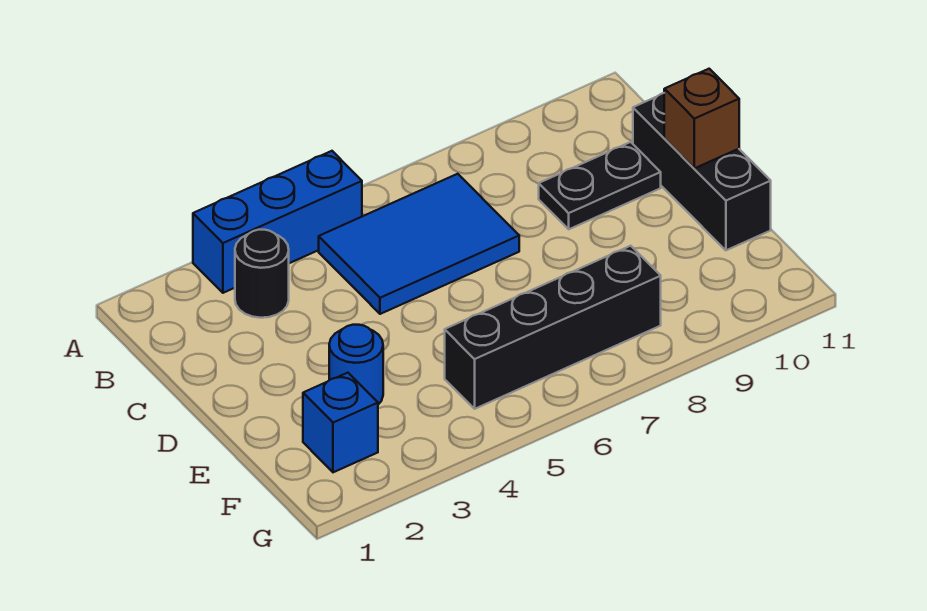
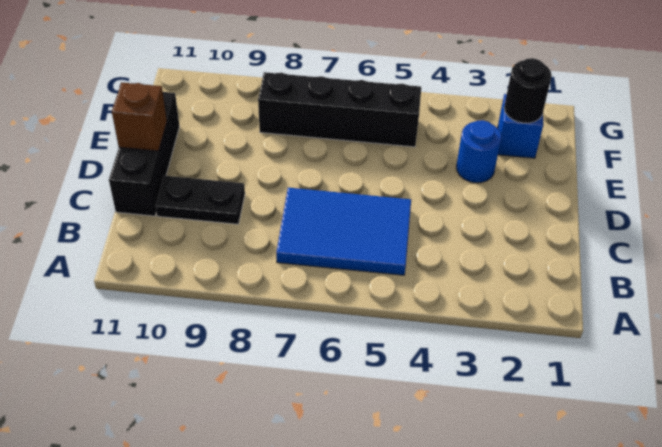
blue 1x3 brick [193,151,362,293] -> none
black 1x1 round brick [235,230,289,318] -> black 1x1 round brick moved to [504,58,552,123]

